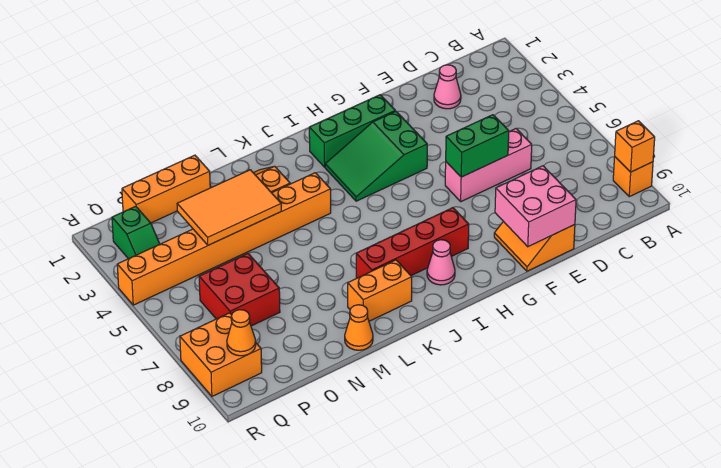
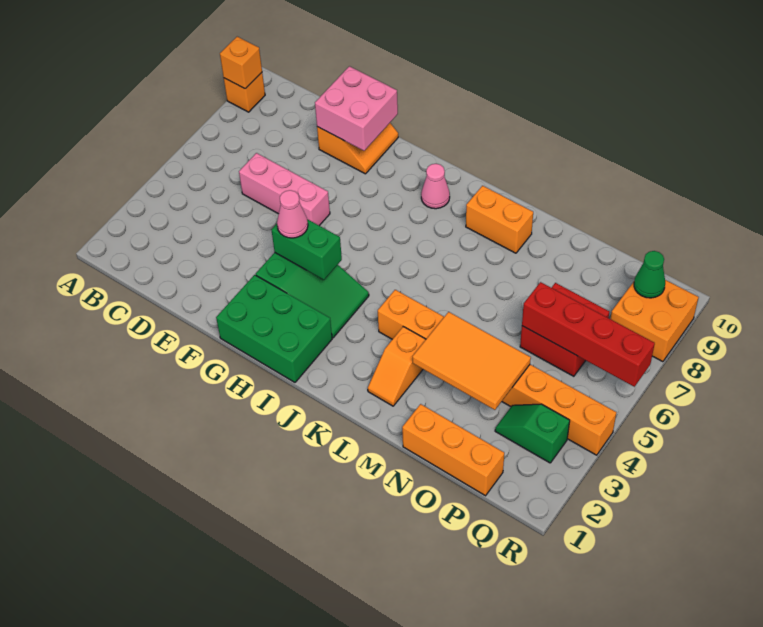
pink 1x1 cone [434,65,461,109] -> pink 1x1 cone moved to [277,190,308,238]
green 1x2 brick [446,115,509,177] -> green 1x2 brick moved to [272,219,342,280]
green 1x3 brick [309,95,395,167] -> green 2x3 brick [216,275,332,382]
red 1x4 brick [356,208,469,278] -> red 1x4 brick moved to [522,282,655,387]
orange 1x1 cone [345,305,373,350] -> none
green 1x2 slope [112,206,160,259] -> green 1x2 slope turned to [495,404,570,463]
orange 1x1 cone [227,310,256,356] -> green 1x1 cone [634,251,665,298]

